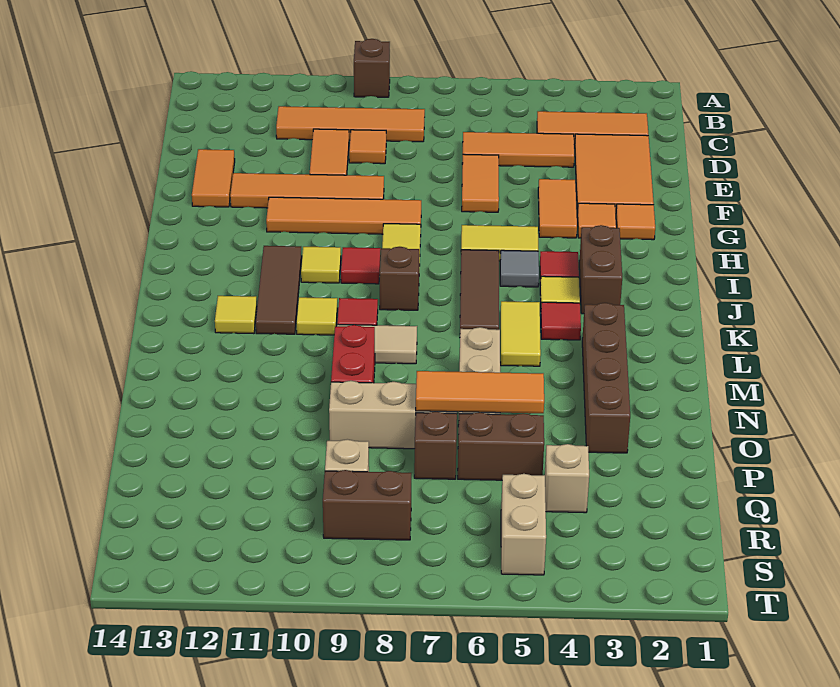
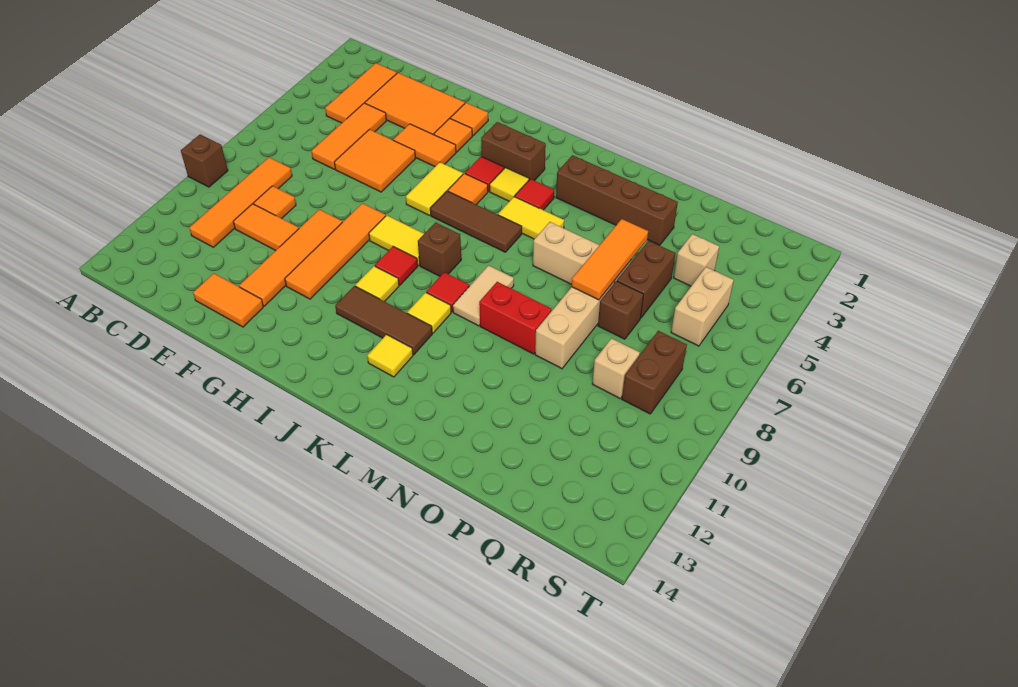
orange 1x2 tile [462,154,499,212] -> orange 2x2 tile [334,130,416,192]
grey 1x1 tile [500,250,539,287] -> orange 1x1 tile [448,174,488,205]
tan 1x2 brick [501,474,546,575] -> tan 1x2 brick turned to [671,267,734,346]

